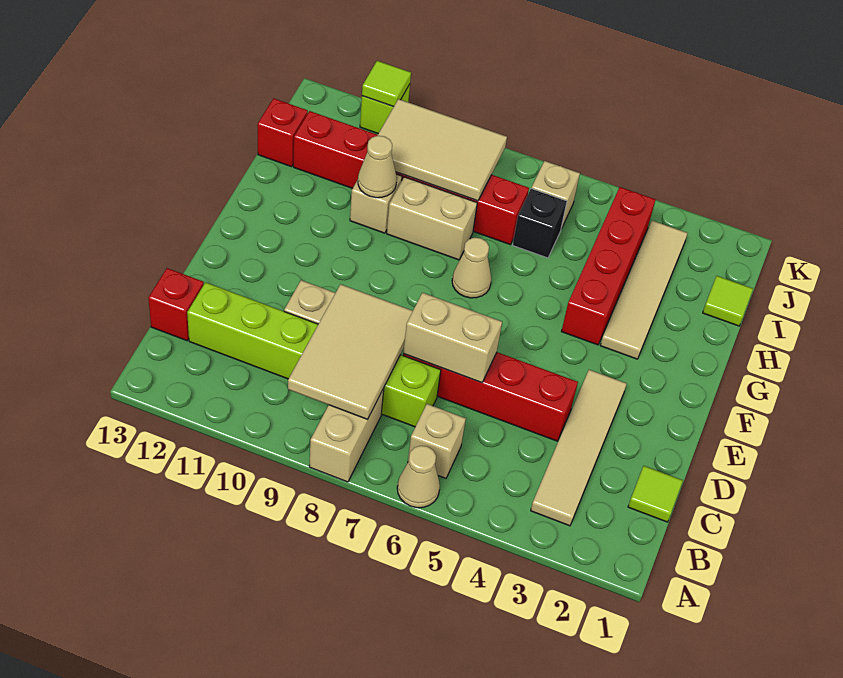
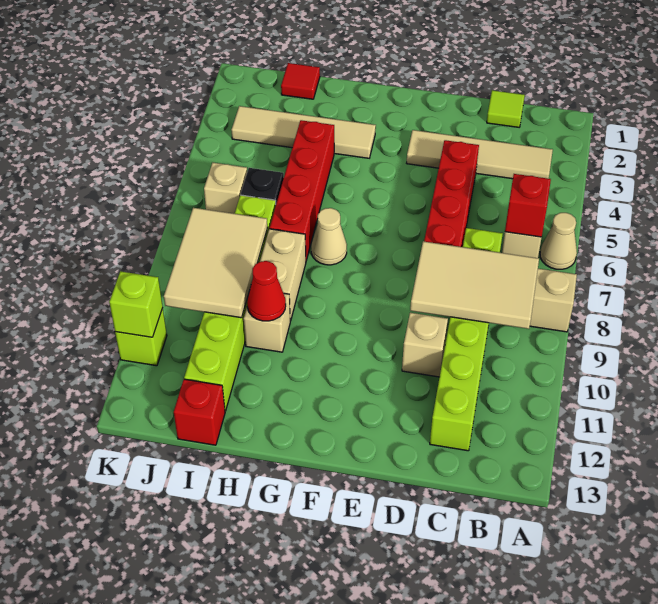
red 1x1 brick [148,268,204,341] -> red 1x1 brick moved to [505,174,551,237]
tan 1x2 brick [403,293,502,383] -> none
red 1x4 brick [561,187,656,345] -> red 1x4 brick turned to [270,120,334,260]
tan 1x1 cone [358,136,397,198] -> red 1x1 cone [247,261,286,321]
lime 1x1 tile [703,276,753,326] -> red 1x1 tile [281,63,320,99]
red 1x6 brick [293,111,529,245] -> lime 1x6 brick [184,195,276,411]
lime 1x1 tile [362,61,411,107] -> lime 1x1 brick [109,271,163,337]

